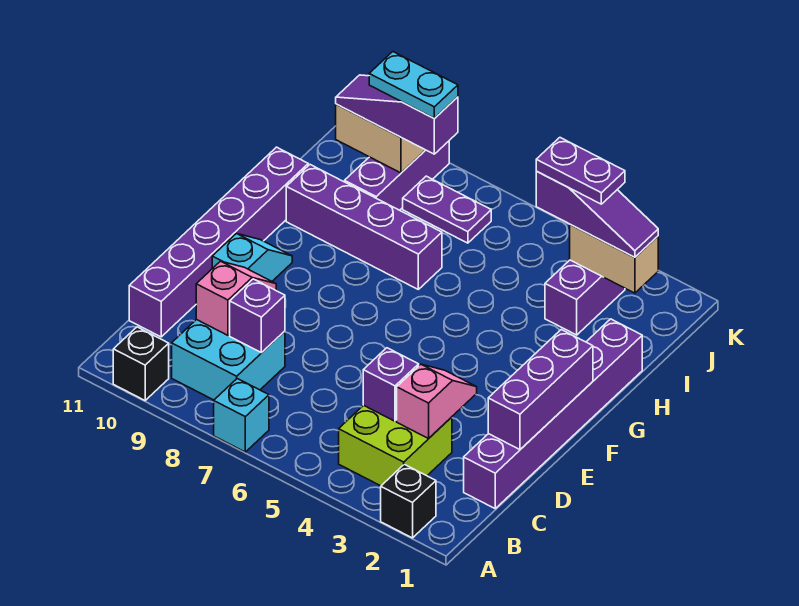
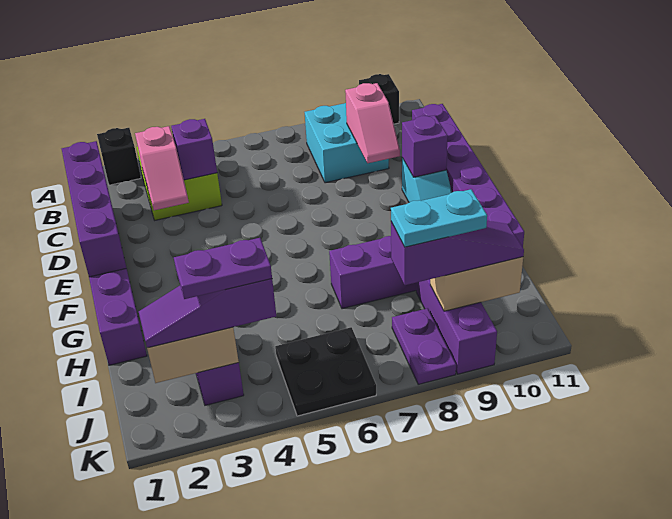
cyan 1x1 brick [214,379,269,452] -> none
purple 1x1 brick [230,279,285,352] -> purple 1x1 brick moved to [402,115,448,177]
purple 1x3 brick [488,330,593,450] -> purple 1x4 brick [62,141,126,277]
none -> black 2x2 plate [275,327,376,416]
purple 1x2 plate [403,176,491,243] -> purple 1x2 plate turned to [392,308,456,384]

